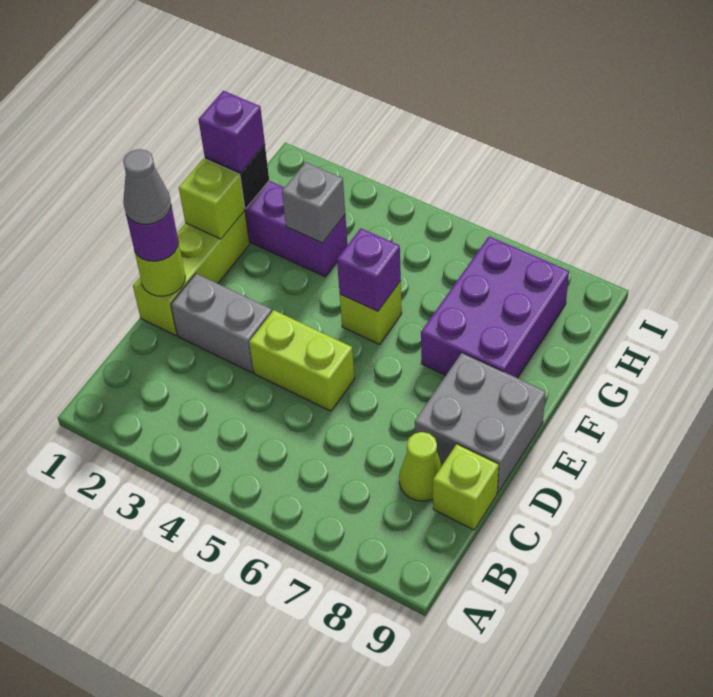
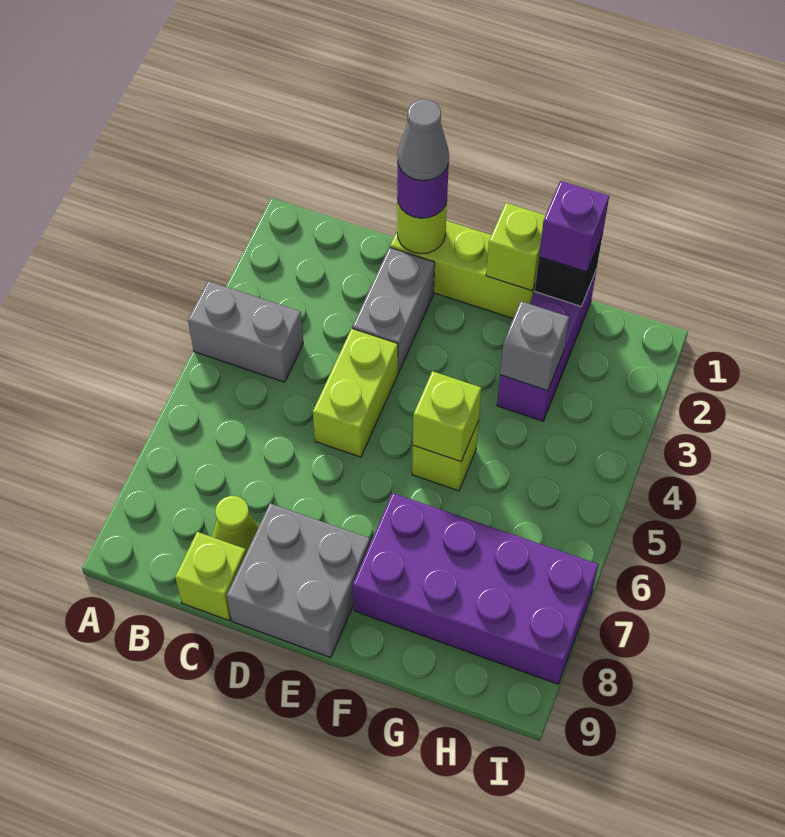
none -> grey 1x2 brick [188,281,303,382]
purple 1x1 brick [337,228,401,311] -> lime 1x1 brick [413,371,481,462]
purple 2x3 brick [421,236,569,378] -> purple 2x4 brick [353,493,599,684]

